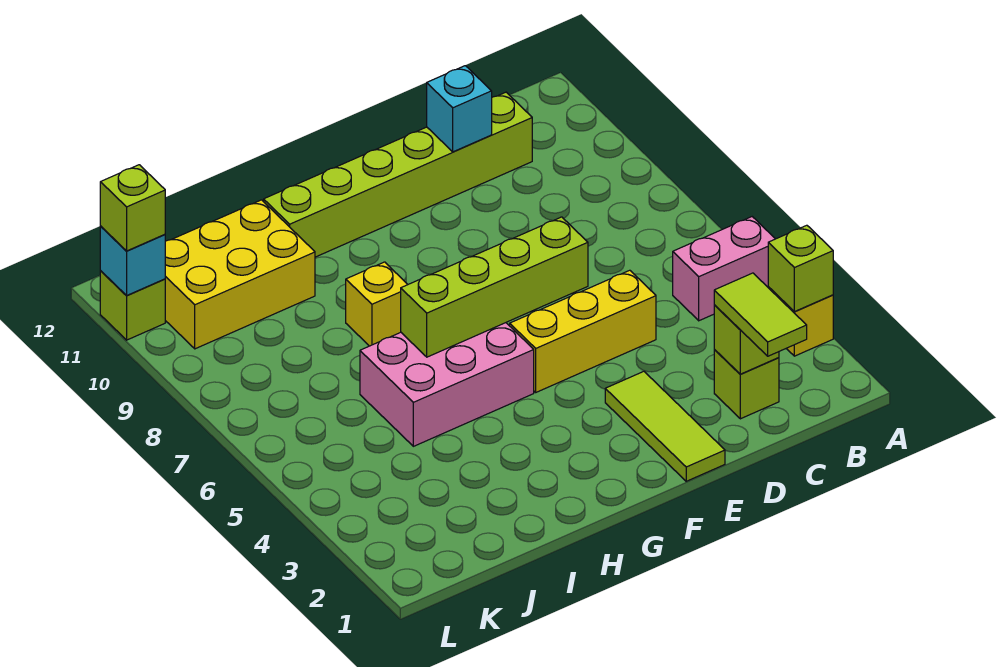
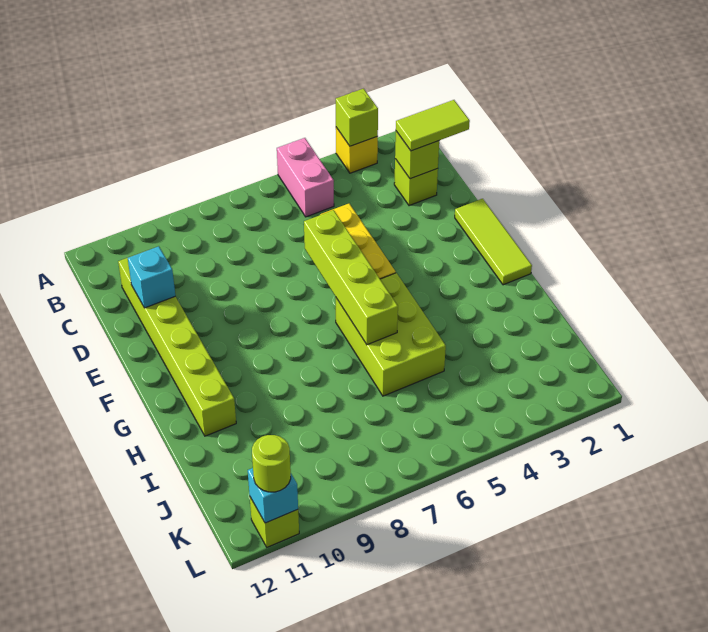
lime 1x3 tile [605,371,725,481] -> lime 1x3 tile turned to [455,199,532,285]
pink 2x3 brick [360,323,534,446] -> lime 2x3 brick [336,273,446,396]
yellow 1x1 brick [346,262,408,346] -> none
yellow 2x3 brick [165,200,315,349] -> none
lime 1x1 brick [100,165,165,251] -> lime 1x1 round brick [252,435,291,492]

